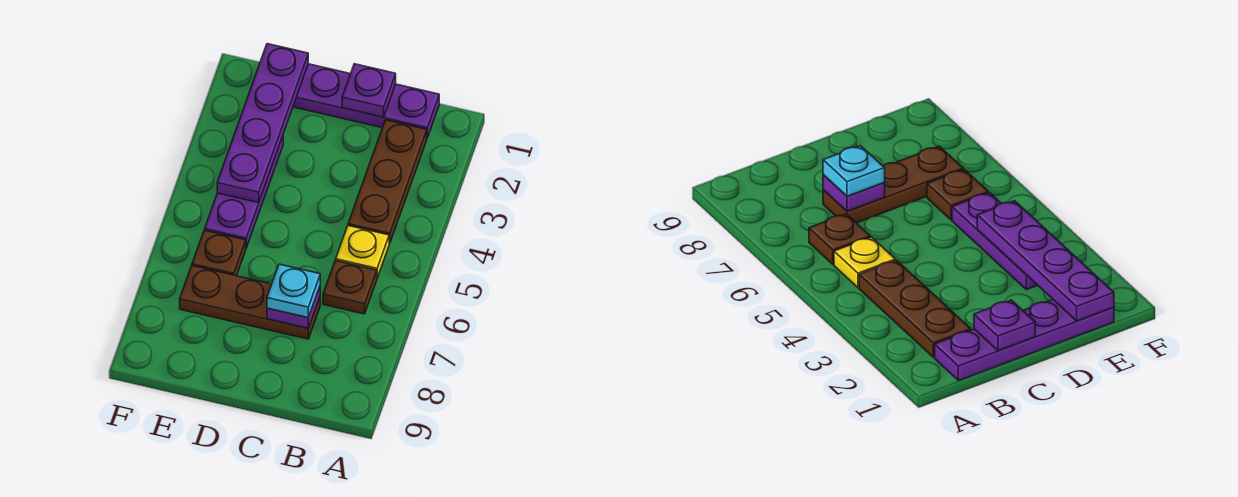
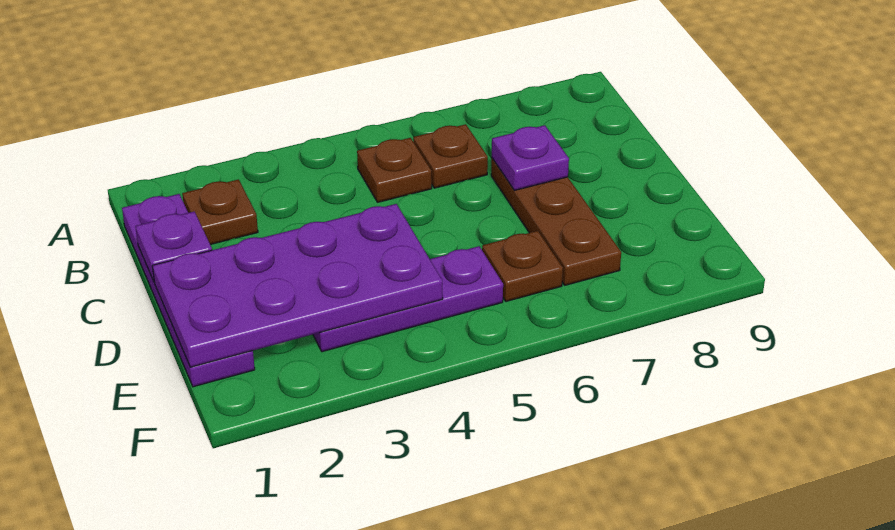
brown 1x3 plate [348,120,427,243] -> brown 1x1 plate [182,180,258,245]
yellow 1x1 plate [336,226,390,278] -> brown 1x1 plate [357,138,432,202]
cyan 1x1 plate [267,264,320,318] -> none
purple 1x4 plate [217,44,308,203] -> purple 2x4 plate [152,204,443,367]

